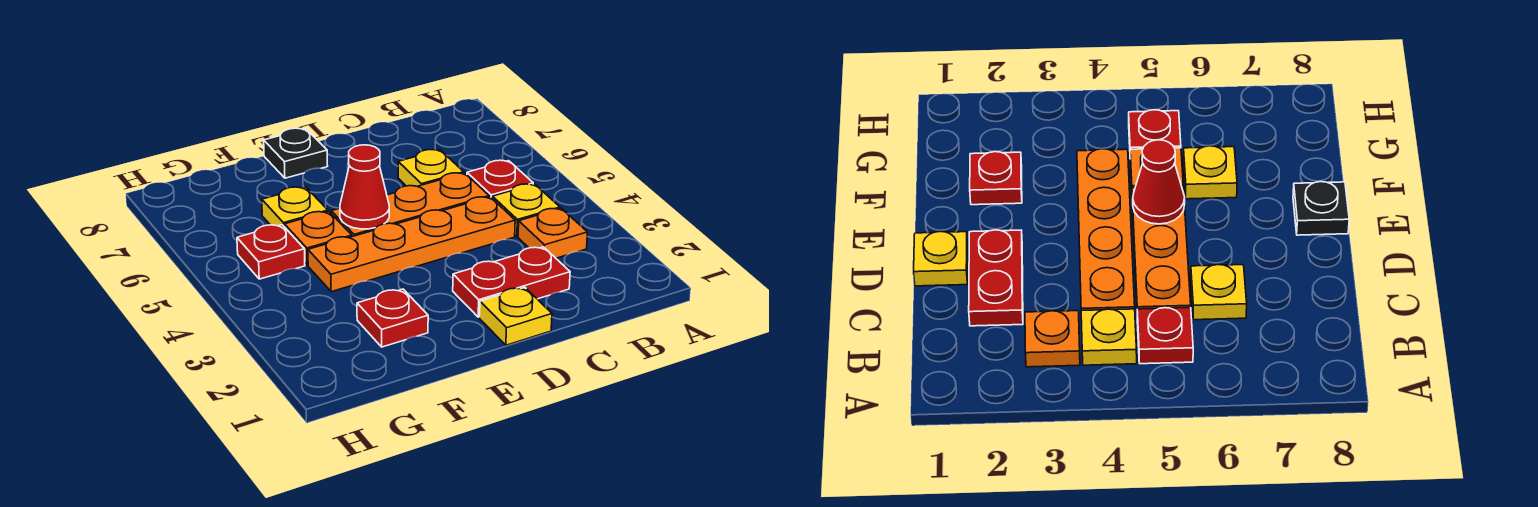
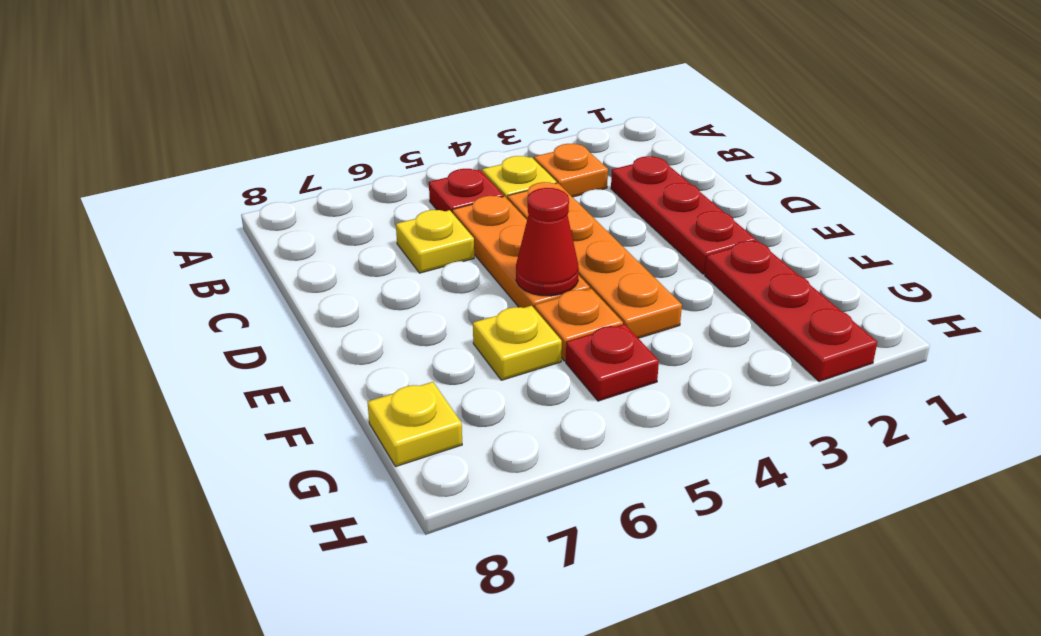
red 1x2 plate [453,247,570,317] -> red 1x3 plate [611,156,756,274]
yellow 1x1 plate [480,287,552,345] -> yellow 1x1 plate moved to [367,382,462,467]
black 1x1 plate [264,128,328,178] -> none
red 1x1 plate [357,289,428,347] -> red 1x3 plate [705,241,877,382]

